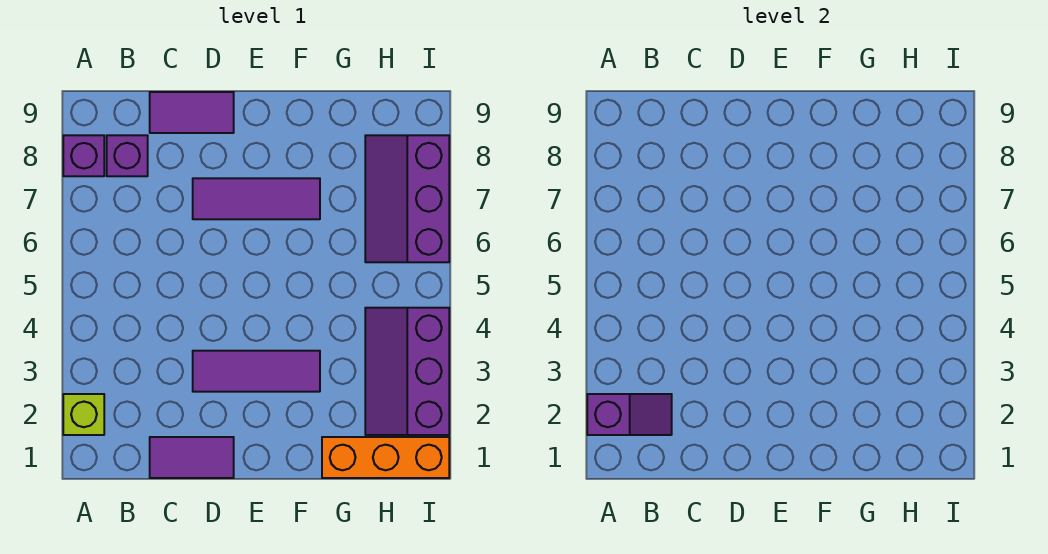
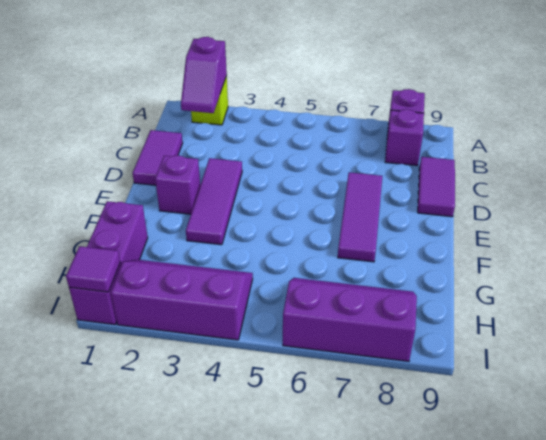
none -> purple 1x1 brick [155,155,200,214]
orange 1x3 brick [322,437,449,478] -> purple 1x3 brick [69,201,148,325]
none -> purple 1x1 tile [66,246,120,292]

